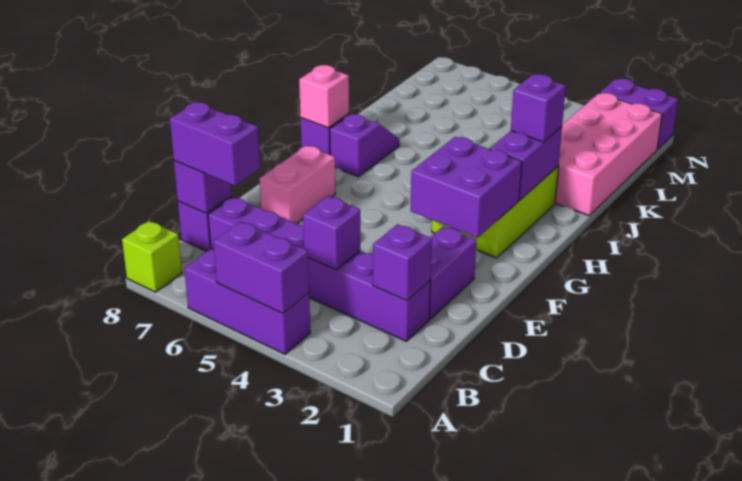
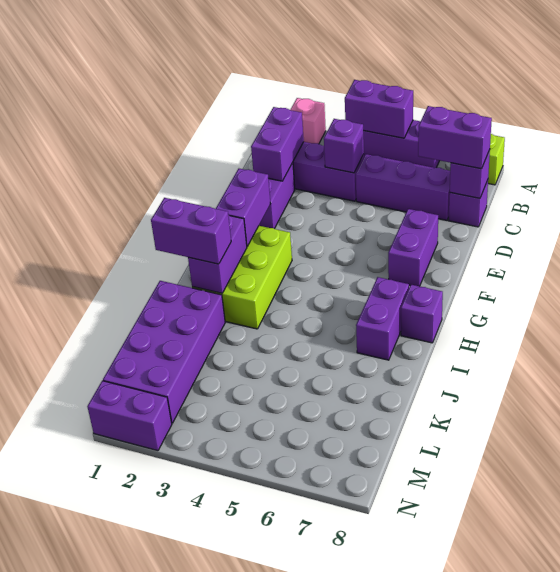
purple 1x1 brick [373,224,432,301] -> purple 1x2 brick [251,107,304,181]
pink 1x2 brick [259,146,335,224] -> purple 1x2 brick [388,209,438,286]
purple 2x2 brick [411,137,522,238] -> purple 1x2 brick [216,169,271,246]
purple 1x2 slope [330,114,399,177] -> purple 1x2 brick [356,277,409,360]
pink 1x1 brick [299,65,349,128] -> pink 1x1 brick moved to [290,98,326,144]
purple 1x1 brick [511,74,566,142] -> purple 1x2 brick [151,198,231,264]
pink 2x4 brick [555,93,662,216] -> purple 2x4 brick [103,281,225,423]

